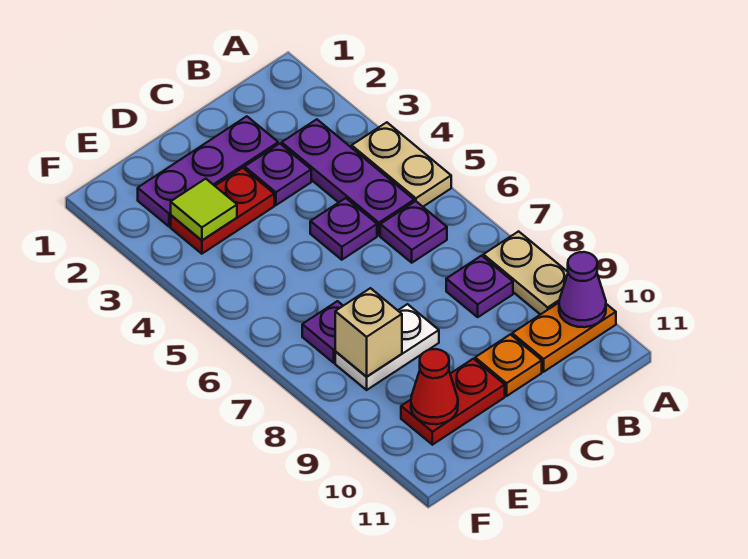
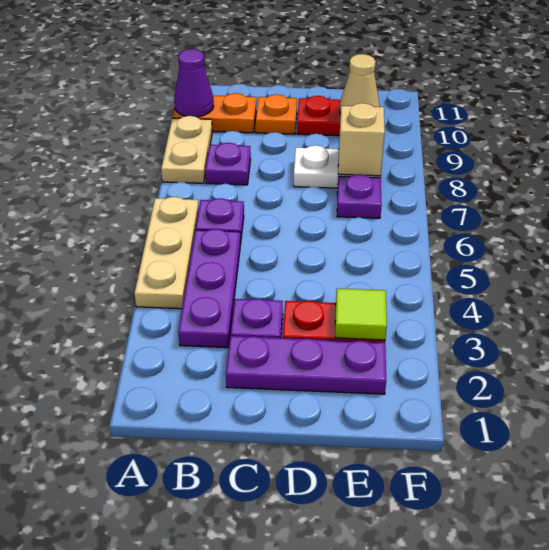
tan 1x2 plate [352,122,451,207] -> tan 1x3 plate [134,197,199,309]
purple 1x1 plate [310,198,377,260] -> none
red 1x1 cone [411,349,458,424] -> tan 1x1 cone [340,54,380,114]

